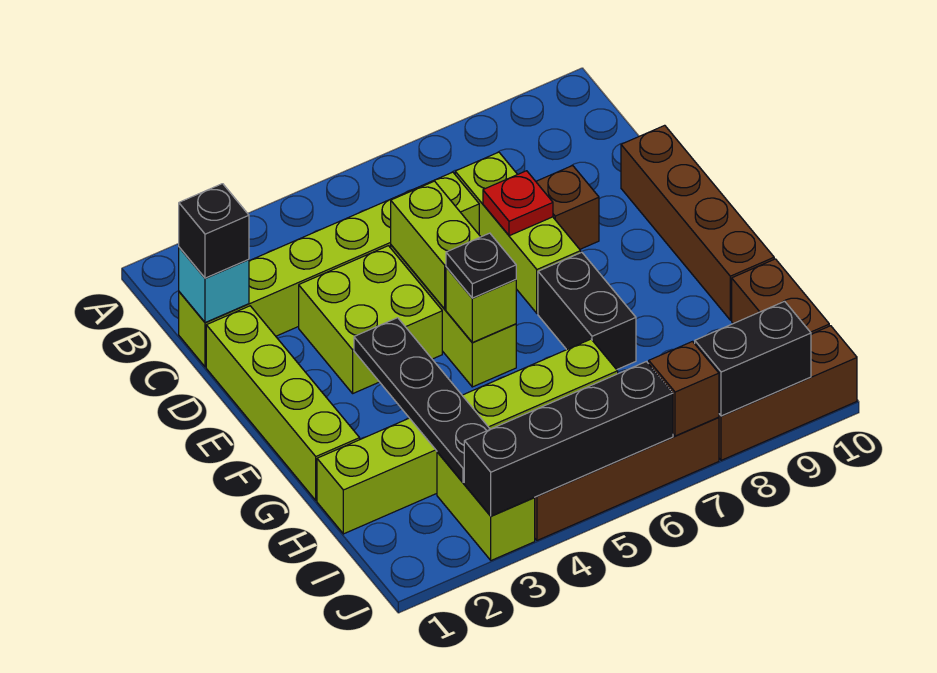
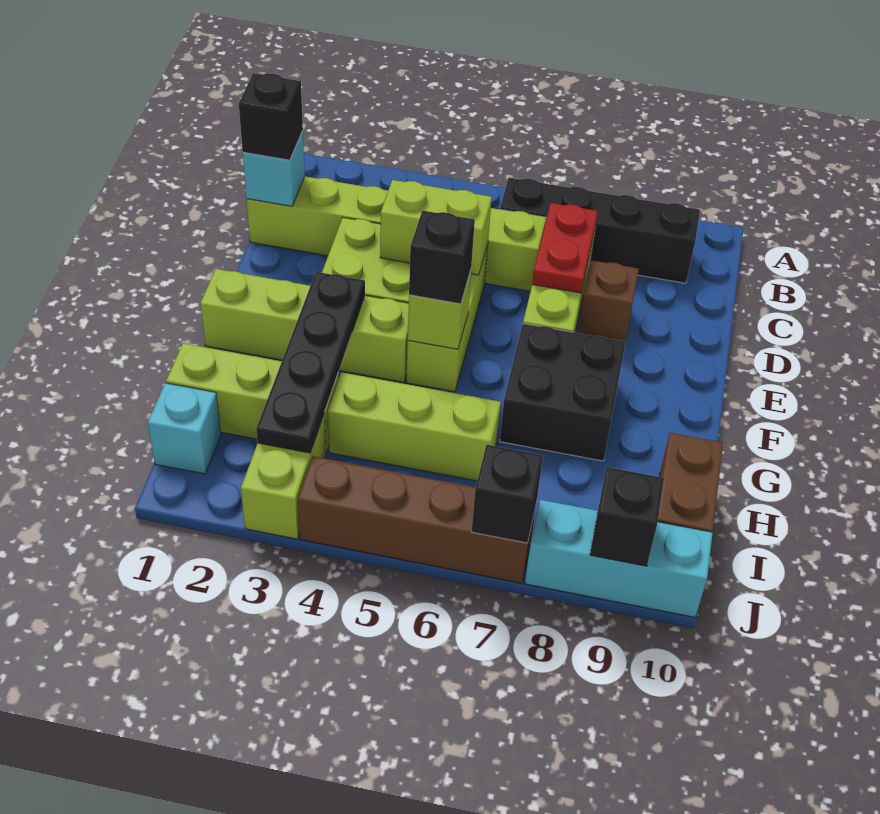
lime 1x4 brick [206,306,360,500] -> lime 1x4 brick turned to [200,269,409,382]
lime 1x2 brick [391,181,480,309] -> lime 1x2 brick turned to [380,180,492,275]
red 1x1 plate [483,171,553,236] -> red 1x2 plate [532,203,598,293]
brown 1x4 brick [621,125,774,320] -> none
black 1x1 plate [446,233,516,298] -> black 1x1 brick [409,211,475,304]
black 1x2 brick [538,252,636,370] -> black 2x2 brick [500,324,626,461]
none -> cyan 1x1 brick [148,383,221,474]
black 1x4 brick [464,362,673,516] -> black 1x4 brick moved to [500,178,700,283]
brown 1x1 brick [649,342,719,436] -> black 1x1 brick [472,445,543,543]
brown 1x3 brick [719,326,857,460] -> cyan 1x3 brick [525,500,713,617]
black 1x2 brick [695,301,811,416] -> black 1x1 brick [590,467,664,566]

